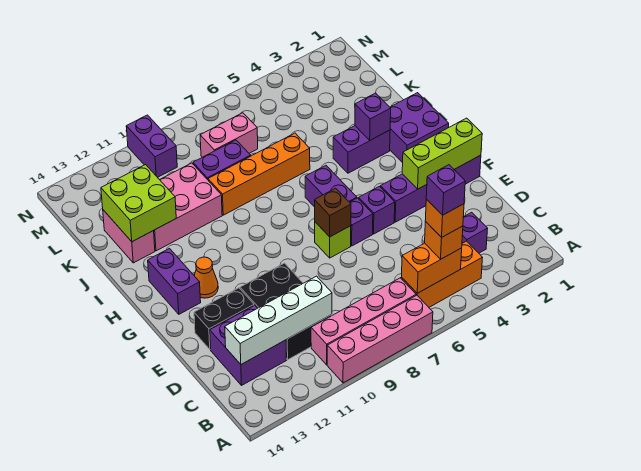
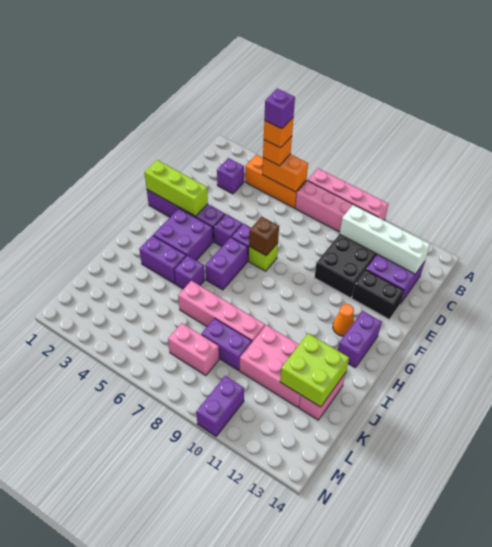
purple 2x2 brick [390,93,449,163] -> purple 2x2 brick moved to [153,208,213,260]
purple 1x1 brick [355,93,391,140] -> purple 1x1 brick moved to [174,256,205,289]
orange 1x4 brick [208,133,310,215] -> pink 1x4 brick [178,281,265,342]

